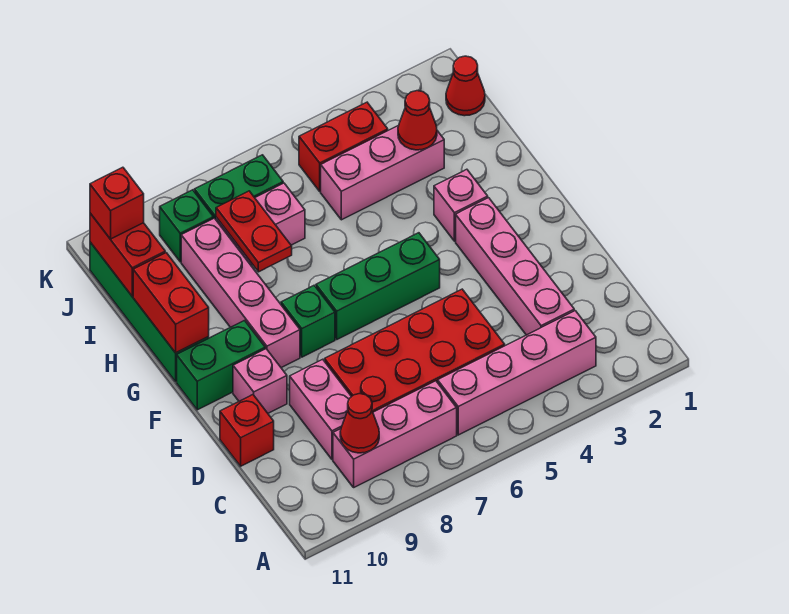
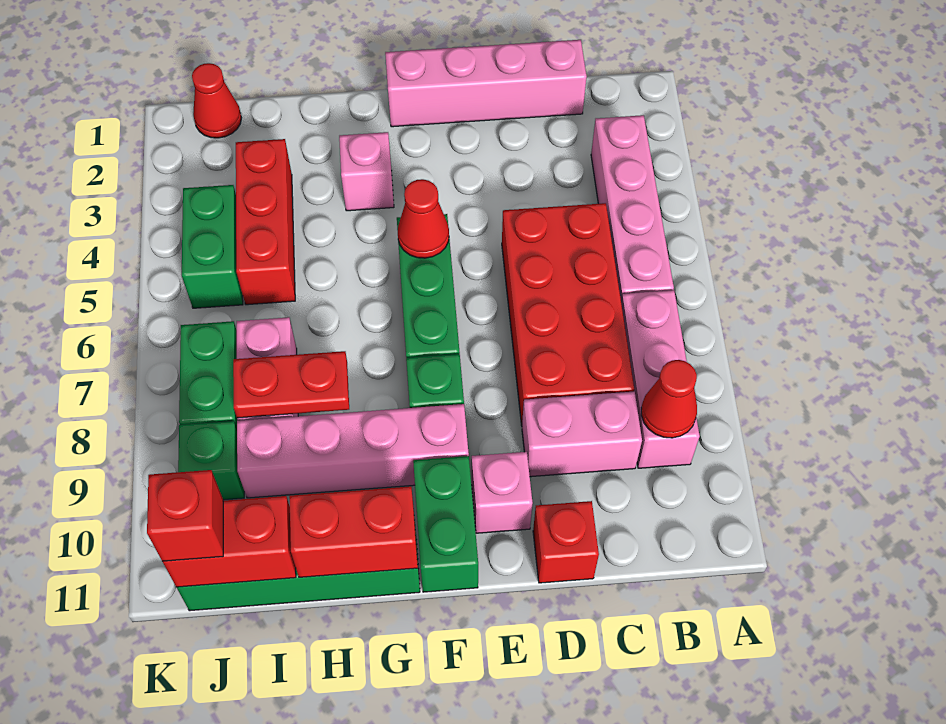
pink 1x4 brick [456,198,574,335] -> pink 1x4 brick moved to [385,40,587,127]
pink 1x3 brick [321,125,444,220] -> red 1x3 brick [236,139,295,305]
red 1x1 cone [398,91,437,150] -> red 1x1 cone moved to [398,179,449,258]
red 1x2 brick [299,102,388,191] -> green 1x2 brick [182,185,243,308]

